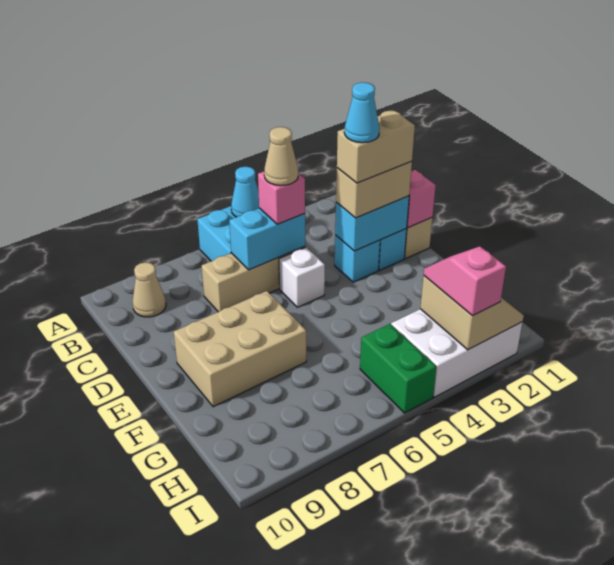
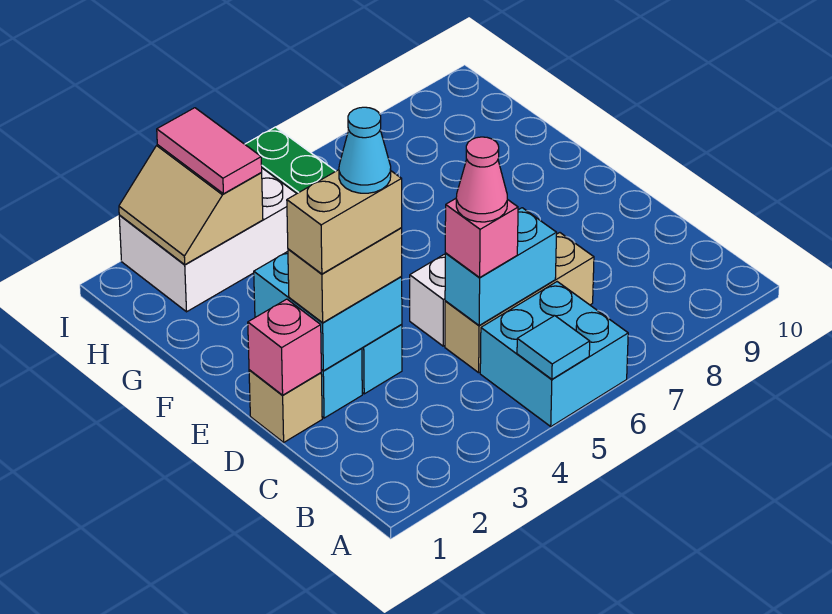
cyan 1x1 cone [231,167,259,217] -> cyan 1x1 tile [517,316,590,379]
tan 1x1 cone [133,262,166,317] -> none
tan 1x1 cone [264,127,298,186] -> pink 1x1 cone [456,137,507,222]
cyan 1x2 brick [335,196,409,251] -> cyan 2x2 brick [254,252,402,371]
tan 2x3 brick [174,291,306,407] -> none
pink 1x2 slope [424,246,506,316] -> pink 1x2 tile [157,108,262,194]

